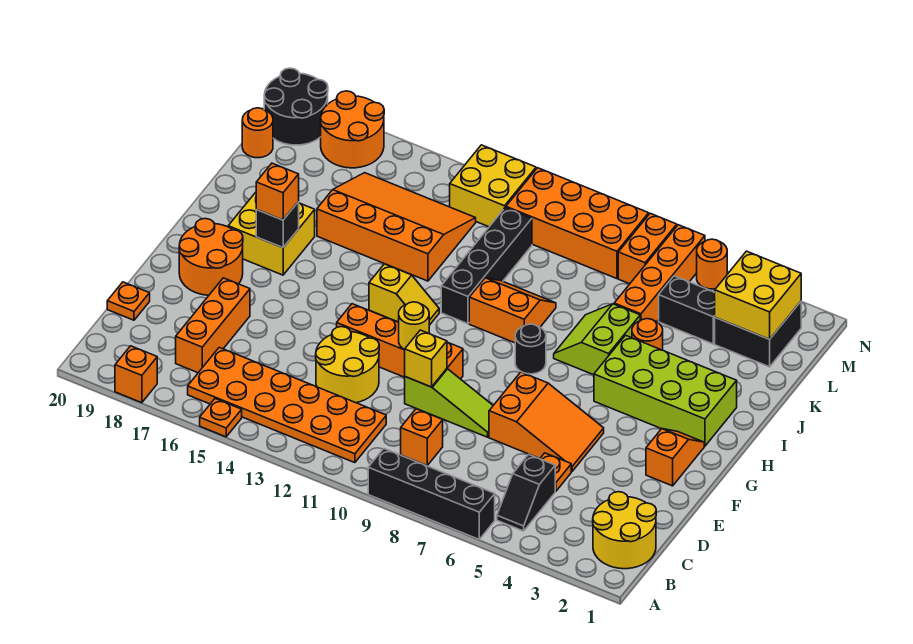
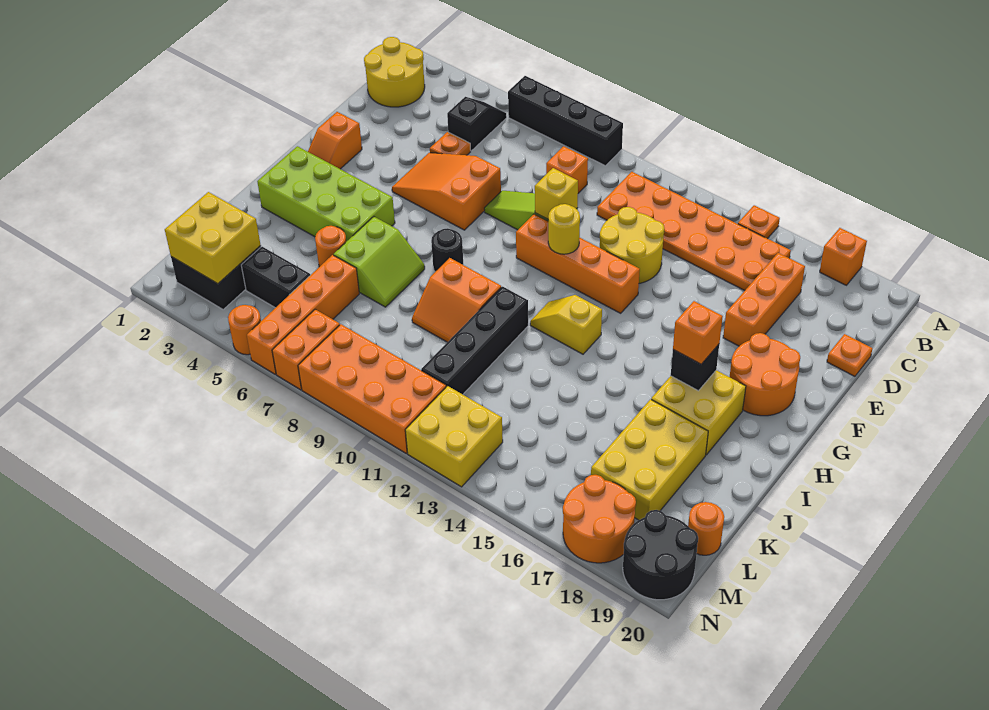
orange 3x4 slope [317,173,476,281] -> none
none -> yellow 2x3 brick [591,399,708,520]

